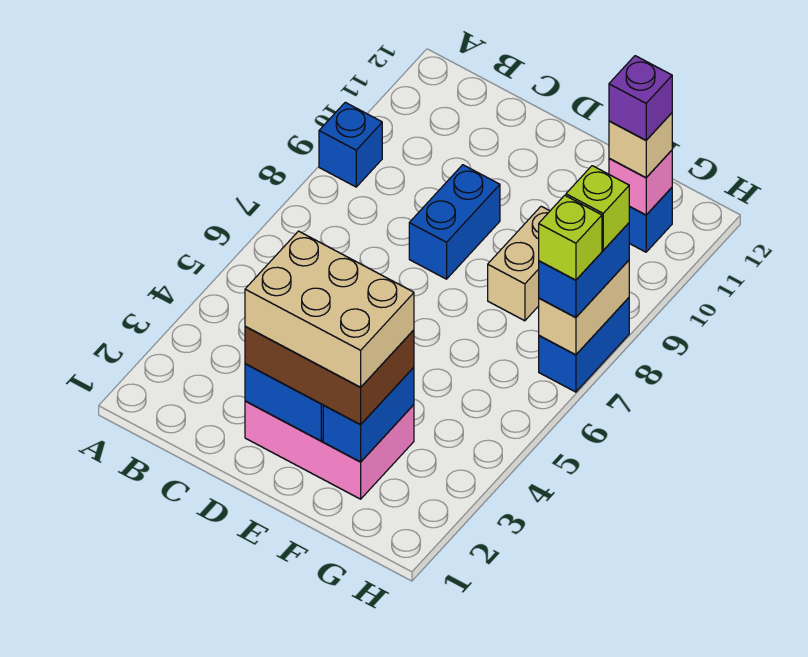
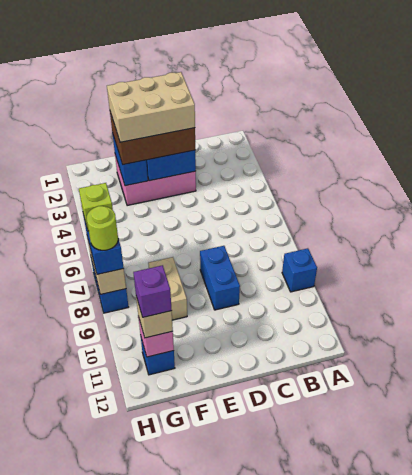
lime 1x1 brick [566,166,629,250] -> lime 1x1 round brick [87,206,118,250]

